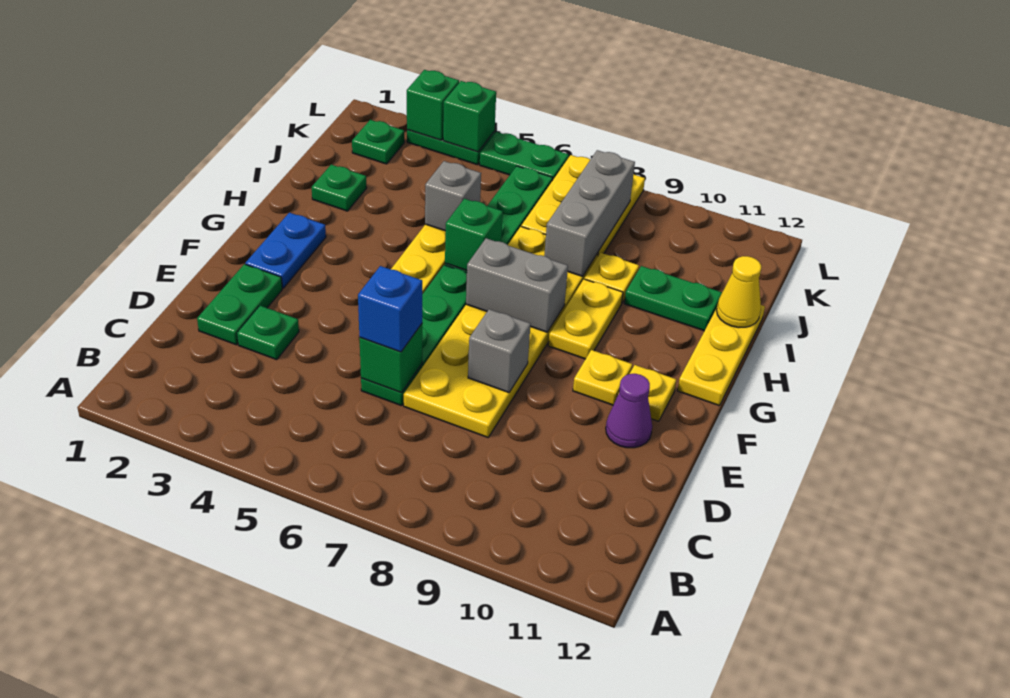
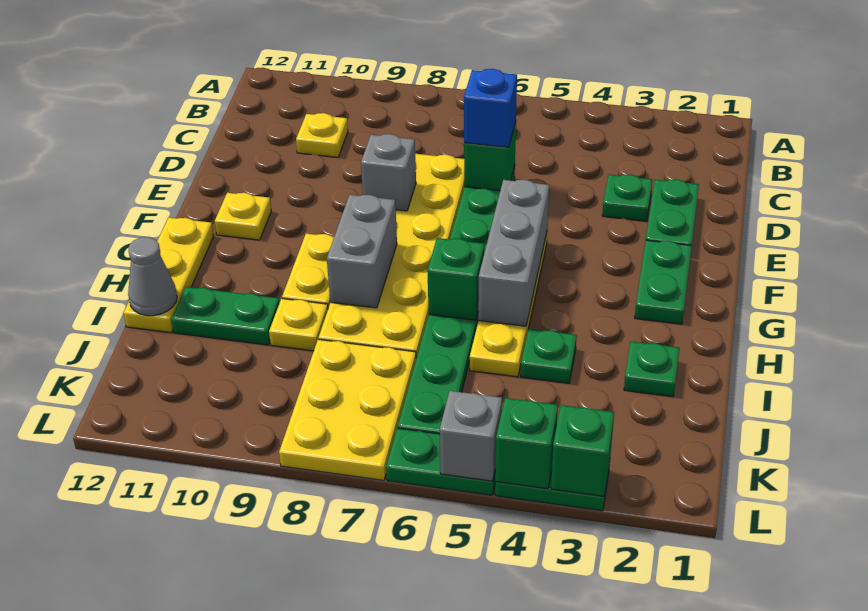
purple 1x1 cone [606,374,652,448] -> none
blue 1x2 plate [245,213,326,288] -> green 1x2 plate [635,240,692,324]
yellow 1x1 plate [573,350,632,405] -> yellow 1x1 plate moved to [296,113,348,157]
grey 1x2 brick [466,238,568,332] -> grey 1x2 brick turned to [327,195,397,308]
grey 1x1 brick [425,161,481,231] -> grey 1x1 brick moved to [440,391,502,481]
grey 1x3 brick [544,150,635,276] -> grey 1x3 brick moved to [478,180,549,326]
yellow 1x1 cone [717,256,761,328] -> grey 1x1 cone [128,237,177,316]
green 1x1 plate [352,120,404,164] -> green 1x1 plate moved to [521,329,577,383]

